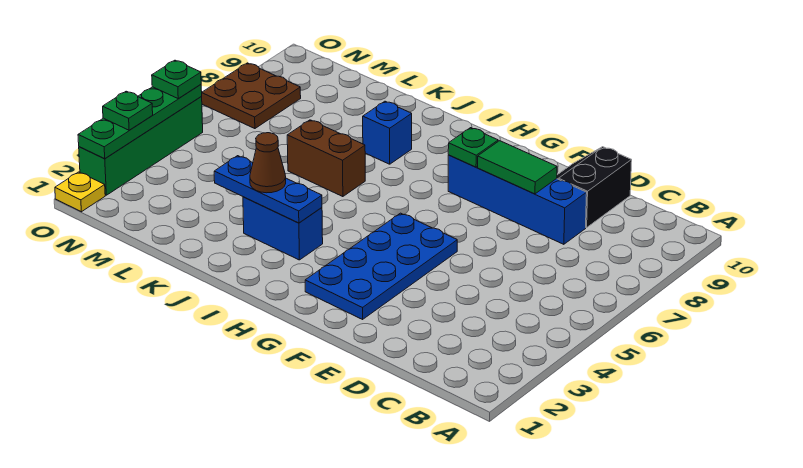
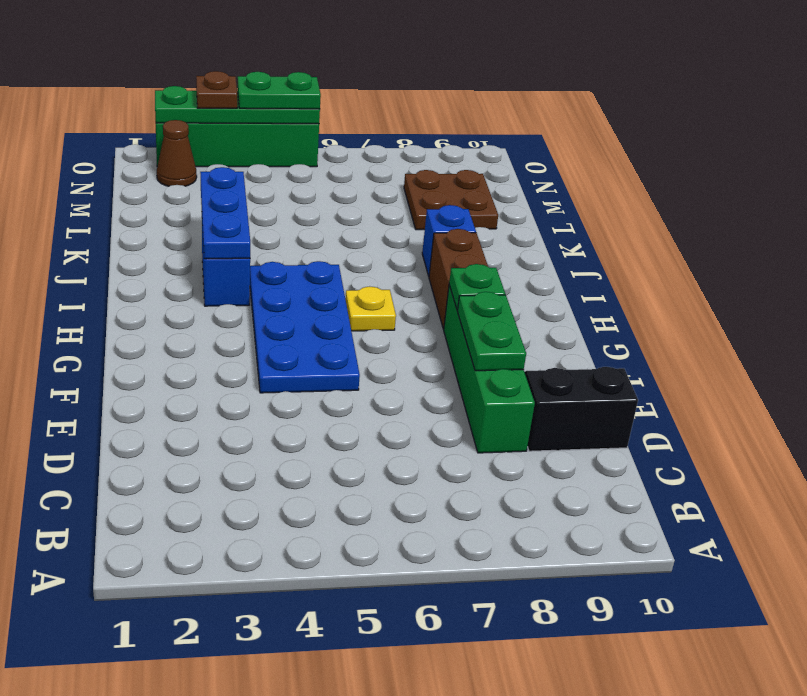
blue 1x4 brick [448,155,587,244] -> green 1x4 brick [444,285,535,453]
green 1x2 tile [478,141,557,194] -> green 1x2 plate [457,292,526,371]
blue 2x4 plate [305,213,457,319] -> blue 2x4 plate turned to [250,261,360,393]
brown 1x1 cone [250,133,286,193] -> brown 1x1 cone moved to [157,120,197,186]
brown 1x2 brick [287,120,365,197] -> brown 1x2 brick moved to [429,229,488,329]
brown 2x2 plate [202,63,301,129] -> brown 2x2 plate moved to [404,170,498,230]
yellow 1x1 plate [55,172,105,212] -> yellow 1x1 plate moved to [345,286,396,331]
green 1x1 plate [103,91,153,130] -> brown 1x1 plate [196,71,237,108]
green 1x1 plate [152,60,201,99] -> green 1x2 plate [237,72,321,109]

